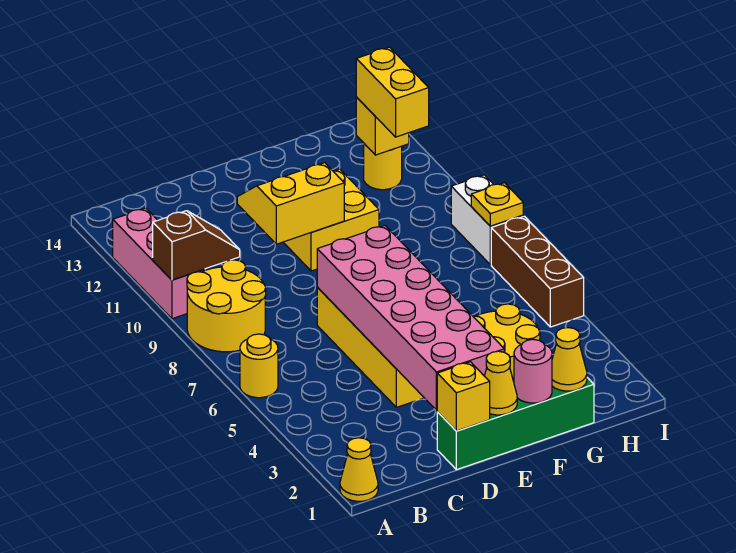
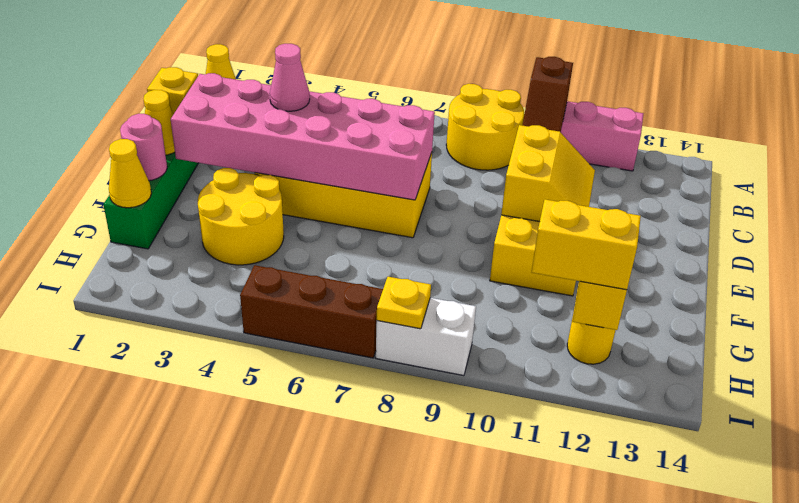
yellow 1x1 round brick [240,334,278,398] -> none
none -> pink 1x1 cone [270,44,310,111]

